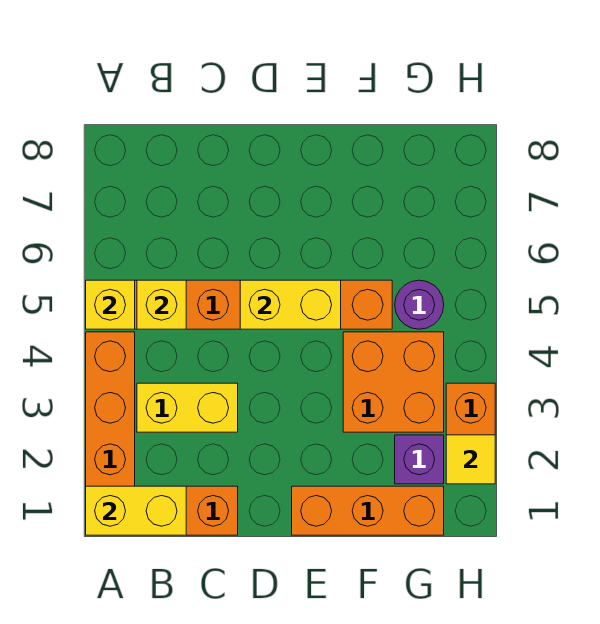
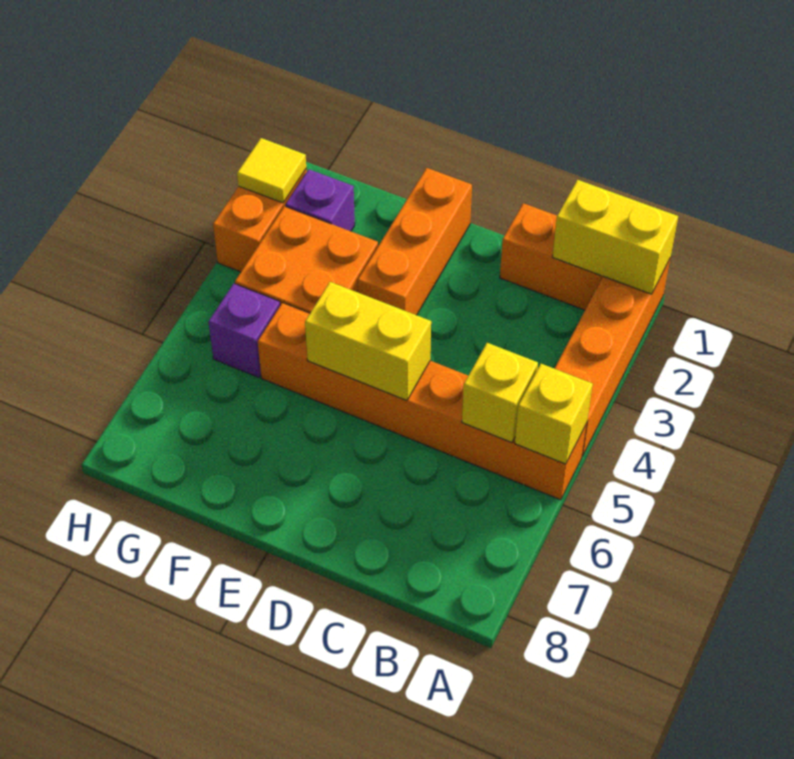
yellow 1x2 brick [137,383,238,432] -> none
orange 1x3 brick [292,486,444,535] -> orange 1x3 brick turned to [358,168,472,315]
purple 1x1 round brick [395,280,444,329] -> purple 1x1 brick [208,284,280,377]

